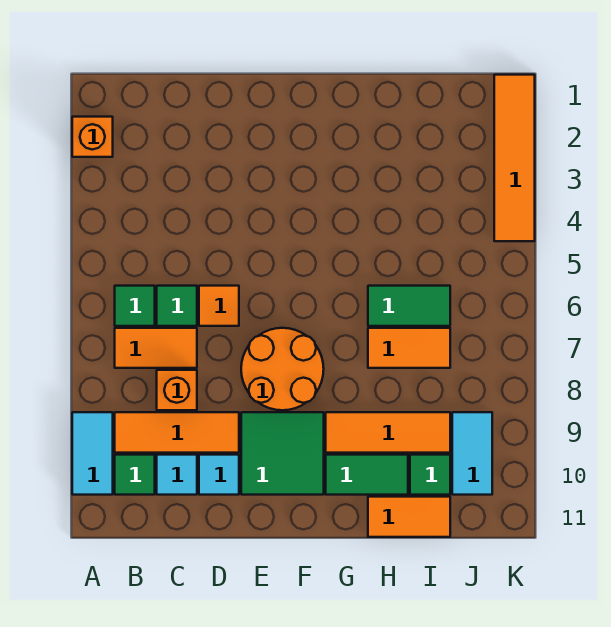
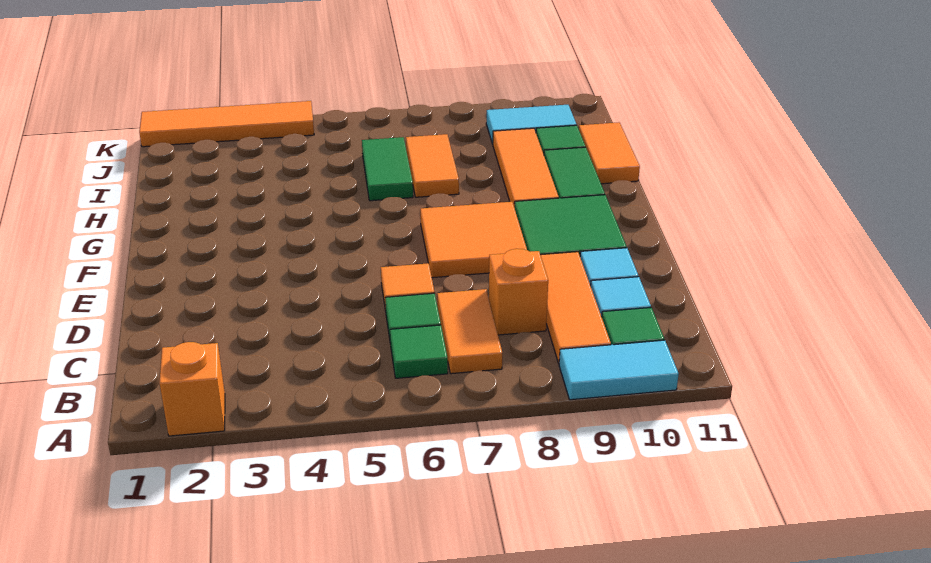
orange 2x2 round brick [241,328,324,410] -> orange 2x2 tile [420,202,527,278]

